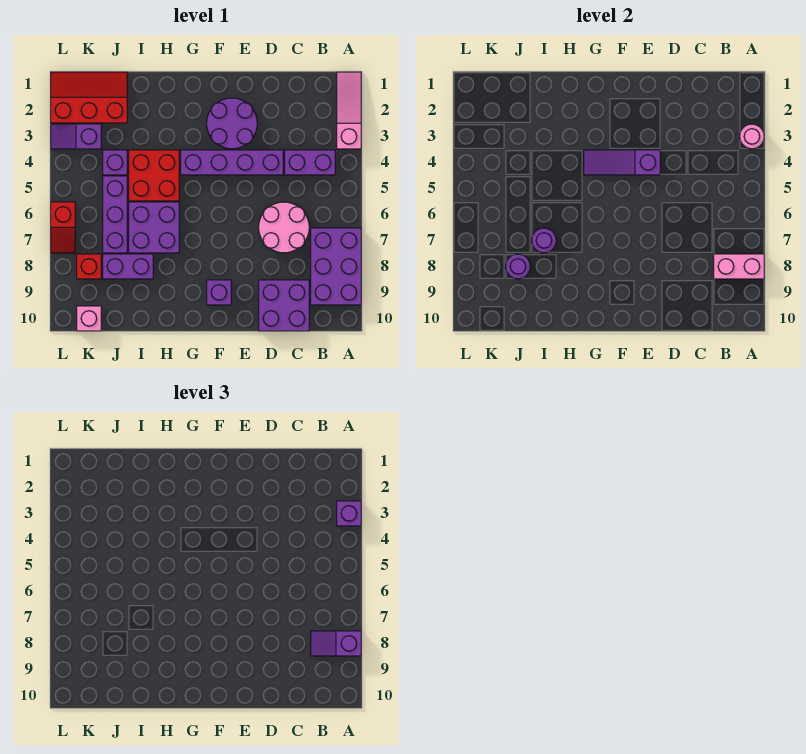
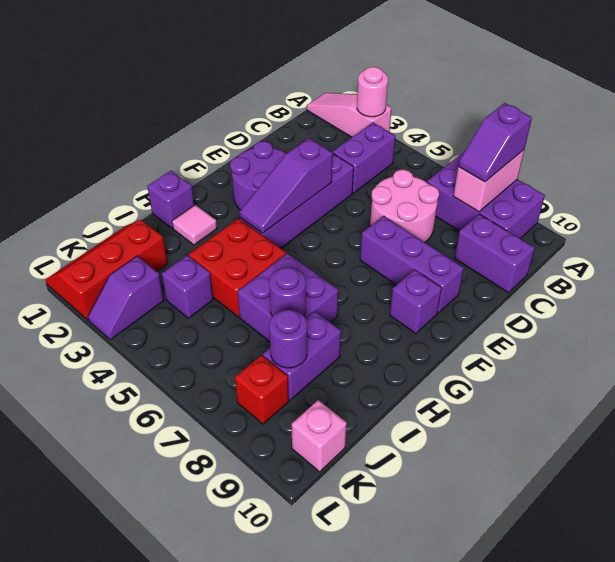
purple 1x1 brick [337,501,361,526] -> purple 1x1 brick moved to [147,171,194,228]
purple 2x2 brick [259,280,309,331] -> purple 1x2 brick [455,214,535,293]
none -> pink 1x1 tile [172,205,217,245]
purple 1x3 brick [103,176,127,253] -> purple 1x3 brick moved to [360,216,464,313]
red 1x2 slope [51,202,75,253] -> none

